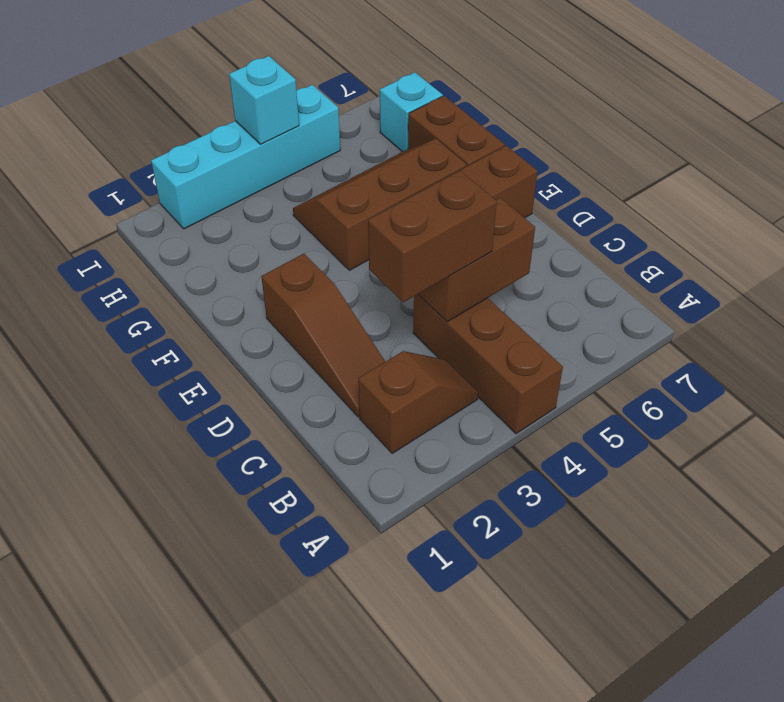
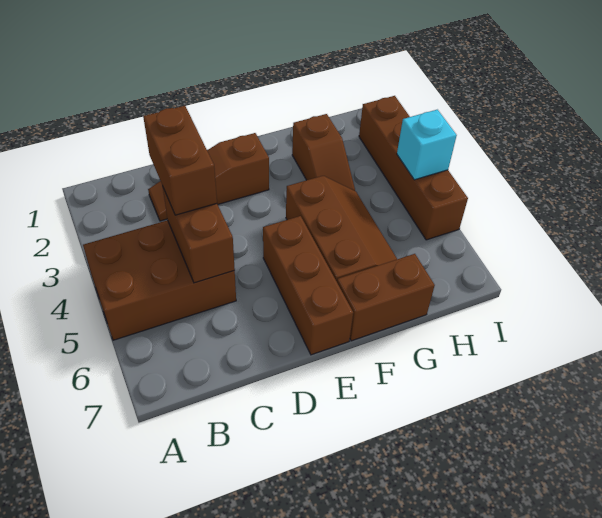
brown 1x3 brick [413,294,563,434] -> brown 2x3 brick [83,220,236,340]
brown 1x2 slope [358,351,478,454] -> brown 1x2 slope moved to [292,114,355,191]
cyan 1x1 brick [380,72,443,152] -> none
cyan 1x4 brick [151,85,340,229] -> brown 1x4 brick [359,96,468,240]

